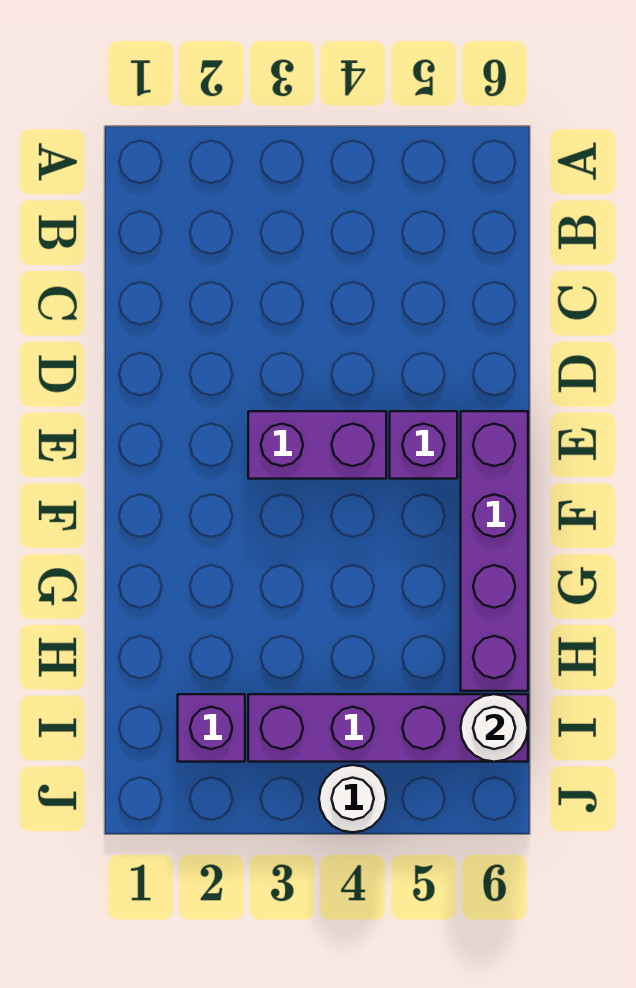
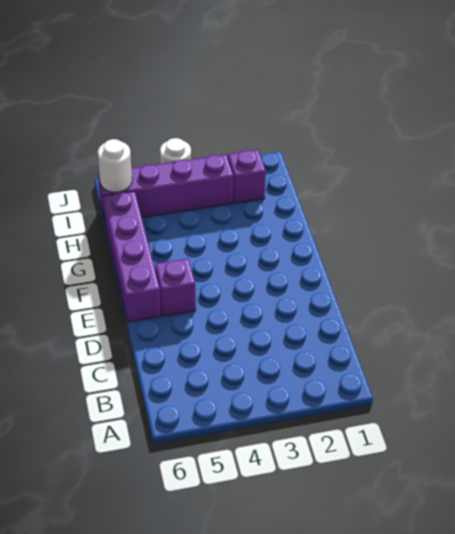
purple 1x2 brick [248,411,386,479] -> none

